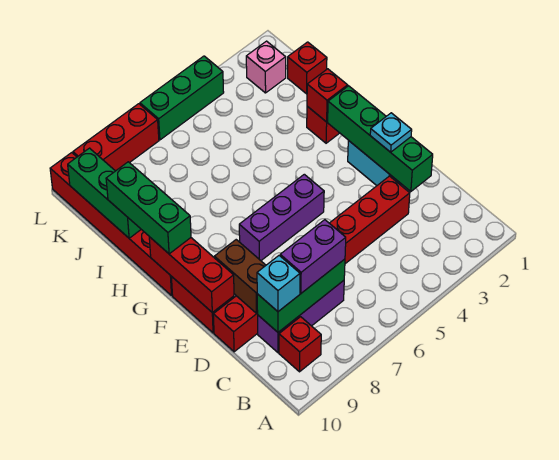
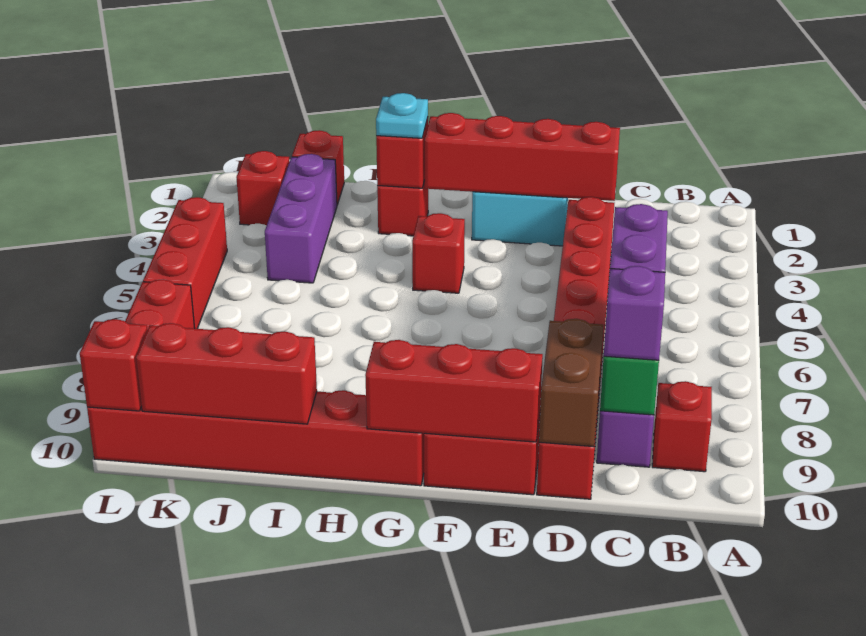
cyan 1x1 brick [257,256,300,311] -> purple 1x1 brick [604,266,665,360]
green 1x4 brick [327,86,433,191] -> red 1x4 brick [424,113,620,201]
brown 1x2 brick [214,240,266,314] -> brown 1x2 brick turned to [539,319,603,447]
cyan 1x1 plate [370,113,412,152] -> cyan 1x1 plate moved to [376,93,428,138]
purple 1x3 brick [239,174,324,260] -> purple 1x3 brick moved to [265,154,337,283]
none -> red 1x1 brick [412,213,465,293]
green 1x3 brick [106,162,191,254] -> none
green 1x3 brick [68,148,141,238] -> red 1x3 brick [136,323,317,424]
pink 1x1 brick [246,41,286,93] -> red 1x1 brick [236,151,290,226]
green 1x3 brick [140,56,224,140] -> red 1x3 brick [143,197,227,329]
none -> red 1x1 brick [80,319,147,411]

